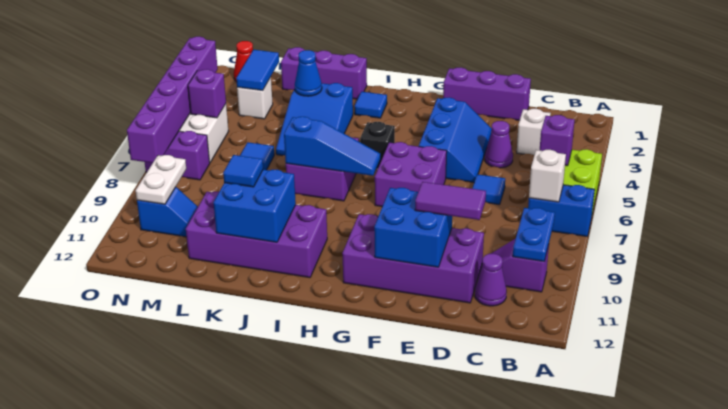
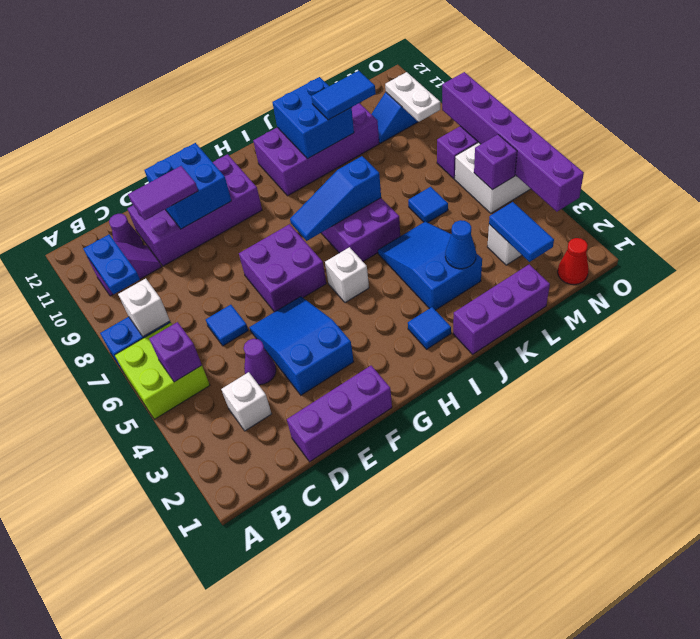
blue 2x3 slope [419,97,492,182] -> blue 2x3 slope turned to [250,296,354,395]
black 1x1 brick [360,122,395,169] -> white 1x1 brick [325,247,369,303]
blue 1x1 tile [223,155,263,187] -> blue 1x2 tile [311,71,376,120]

